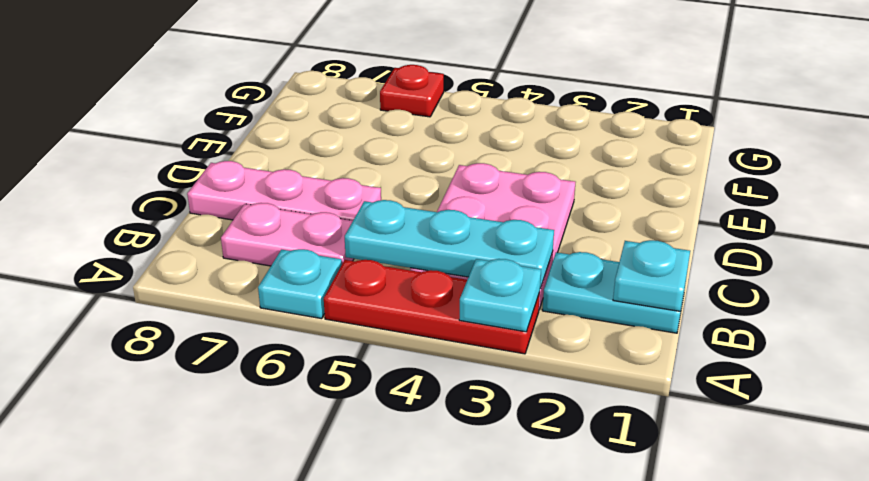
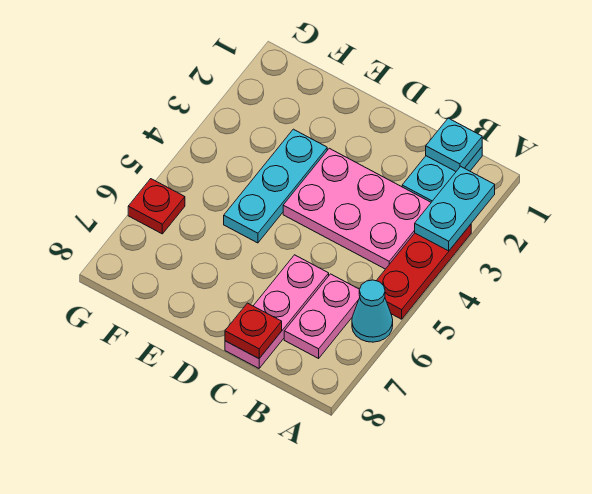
cyan 1x1 plate [459,259,541,332] -> cyan 1x2 plate [415,166,495,251]
cyan 1x1 plate [258,249,342,319] -> cyan 1x1 cone [352,280,393,342]
cyan 1x3 plate [345,200,554,289] -> cyan 1x3 plate moved to [224,129,327,243]
none -> red 1x1 plate [225,303,282,358]

